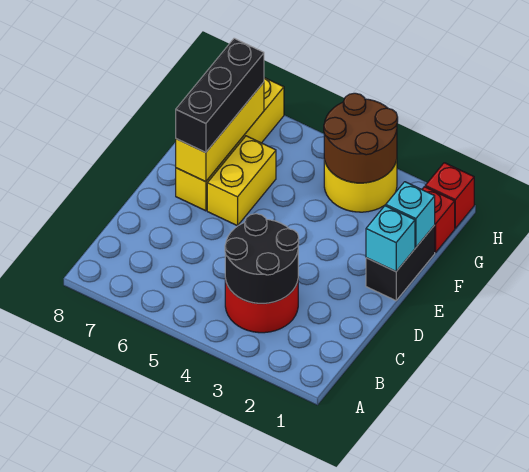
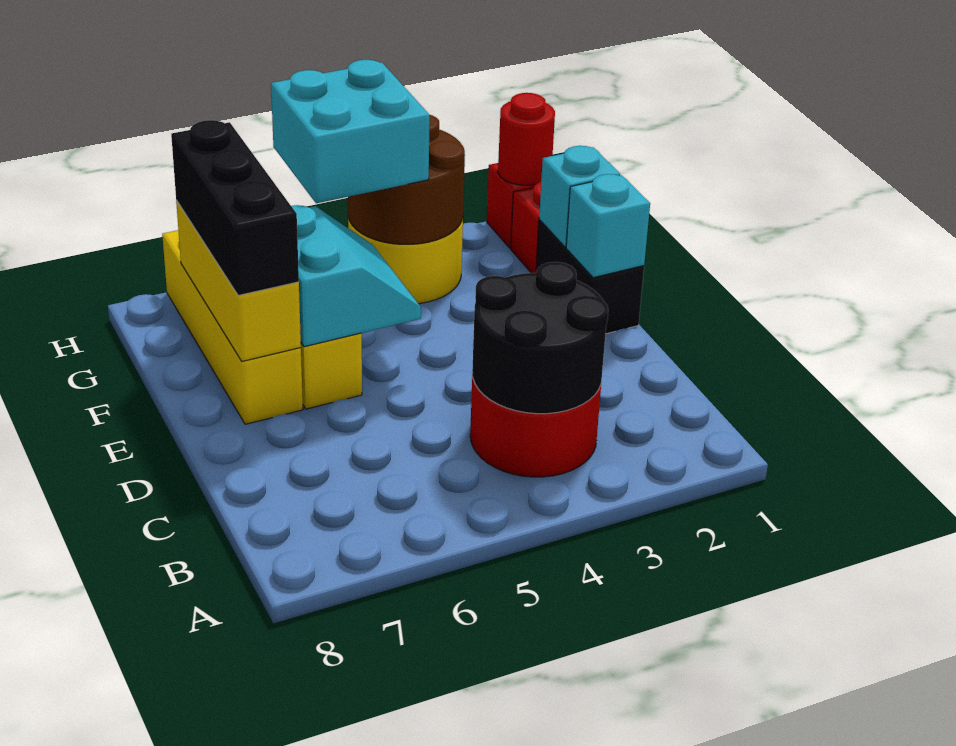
none -> cyan 2x2 slope [291,205,421,347]
none -> cyan 2x2 brick [271,60,430,203]
none -> red 1x1 round brick [498,93,555,185]

